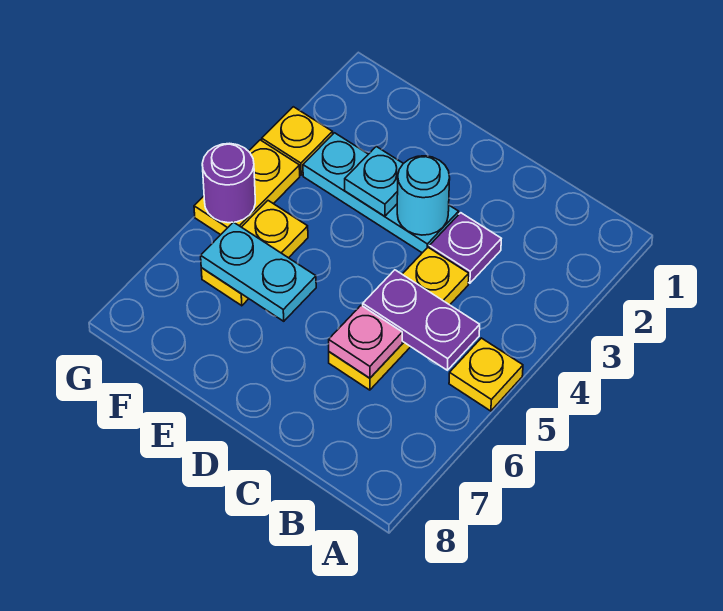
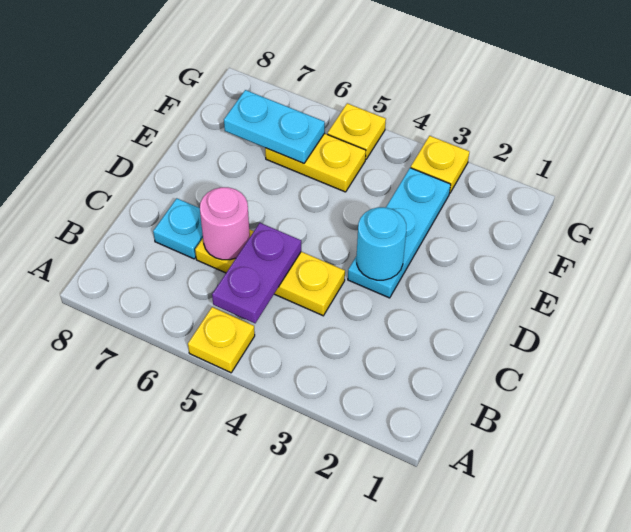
purple 1x1 plate [429,213,501,283] -> none
pink 1x1 plate [329,305,402,378] -> pink 1x1 round brick [200,187,250,260]
cyan 1x1 plate [345,146,403,216] -> cyan 1x1 plate moved to [153,199,203,259]
cyan 1x2 plate [201,222,316,321] -> cyan 1x2 plate turned to [224,90,325,163]
yellow 1x2 plate [194,140,300,235] -> yellow 1x1 plate [327,103,386,159]
purple 1x1 round brick [202,143,255,223] -> none

